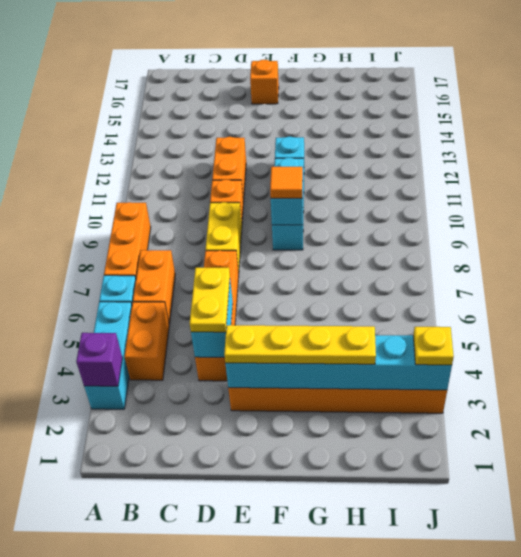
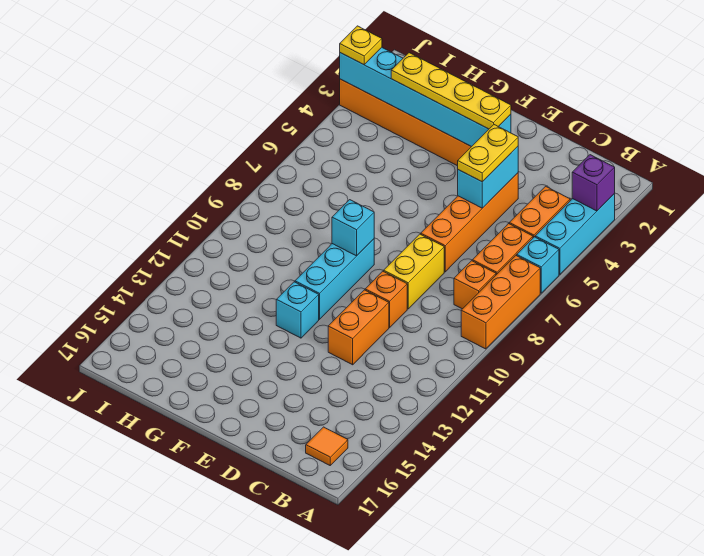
orange 1x1 brick [250,60,279,104] -> orange 1x1 brick moved to [454,261,496,309]
orange 1x1 tile [270,167,303,198] -> orange 1x1 tile moved to [306,427,348,465]

